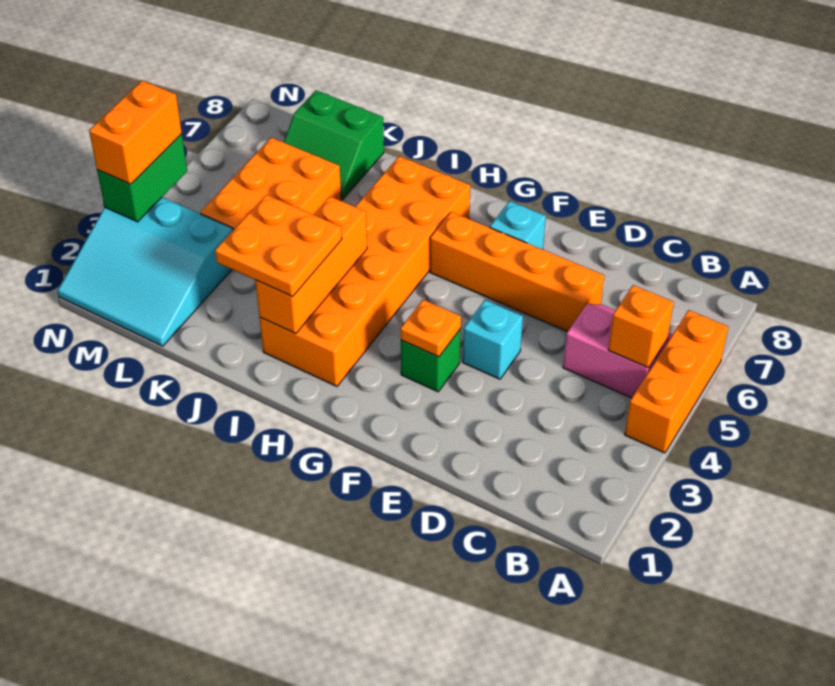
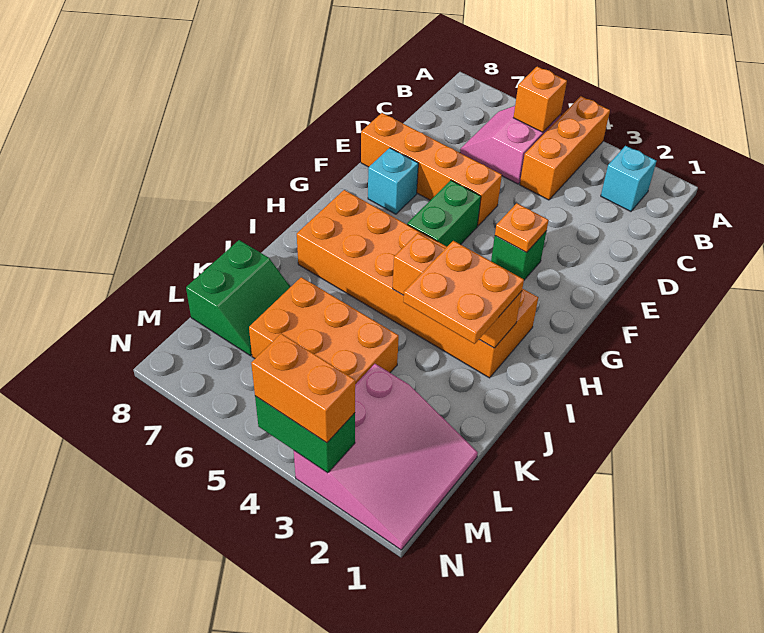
orange 1x3 brick [625,310,728,453] -> orange 1x3 brick turned to [520,96,610,200]
orange 1x4 brick [430,212,604,332] -> orange 1x4 brick turned to [361,113,502,226]
cyan 1x1 brick [463,300,523,379] -> cyan 1x1 brick moved to [601,146,656,211]
none -> green 1x2 brick [407,180,481,246]
cyan 3x3 slope [58,197,233,346] -> pink 3x3 slope [294,364,478,550]

